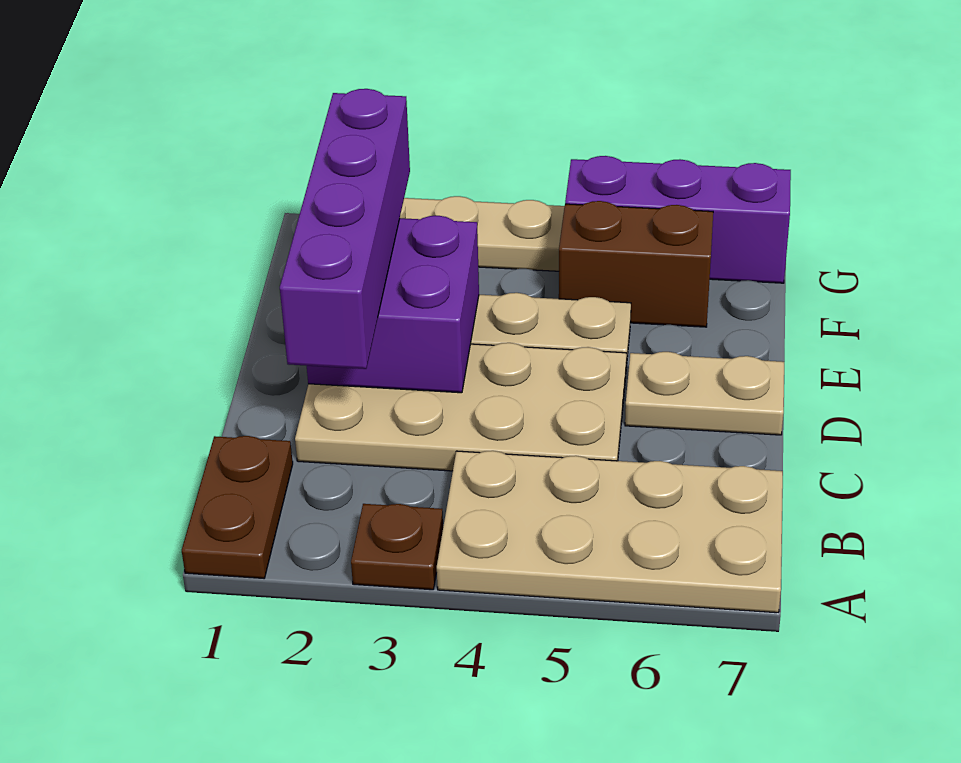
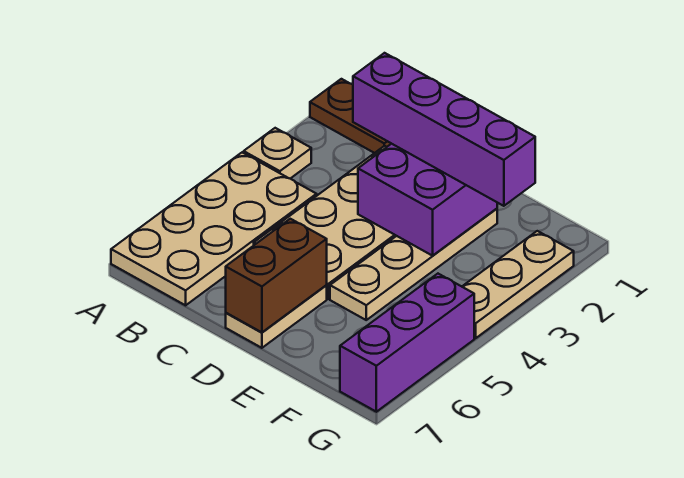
brown 1x1 plate [351,504,443,590] -> tan 1x1 plate [244,128,311,179]
brown 1x2 brick [559,201,713,327] -> brown 1x2 brick moved to [226,219,327,332]

